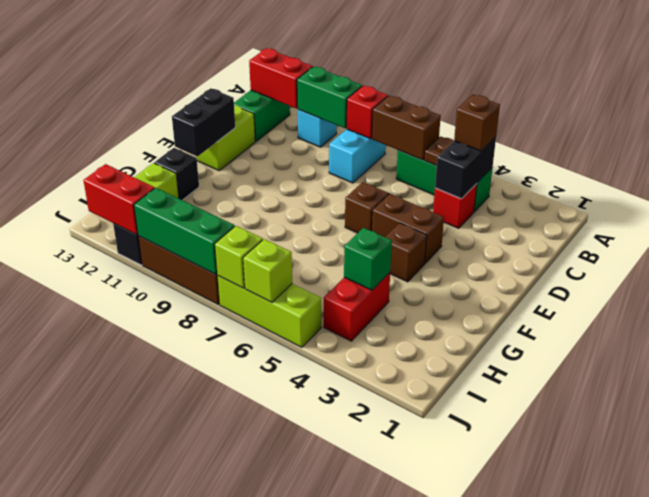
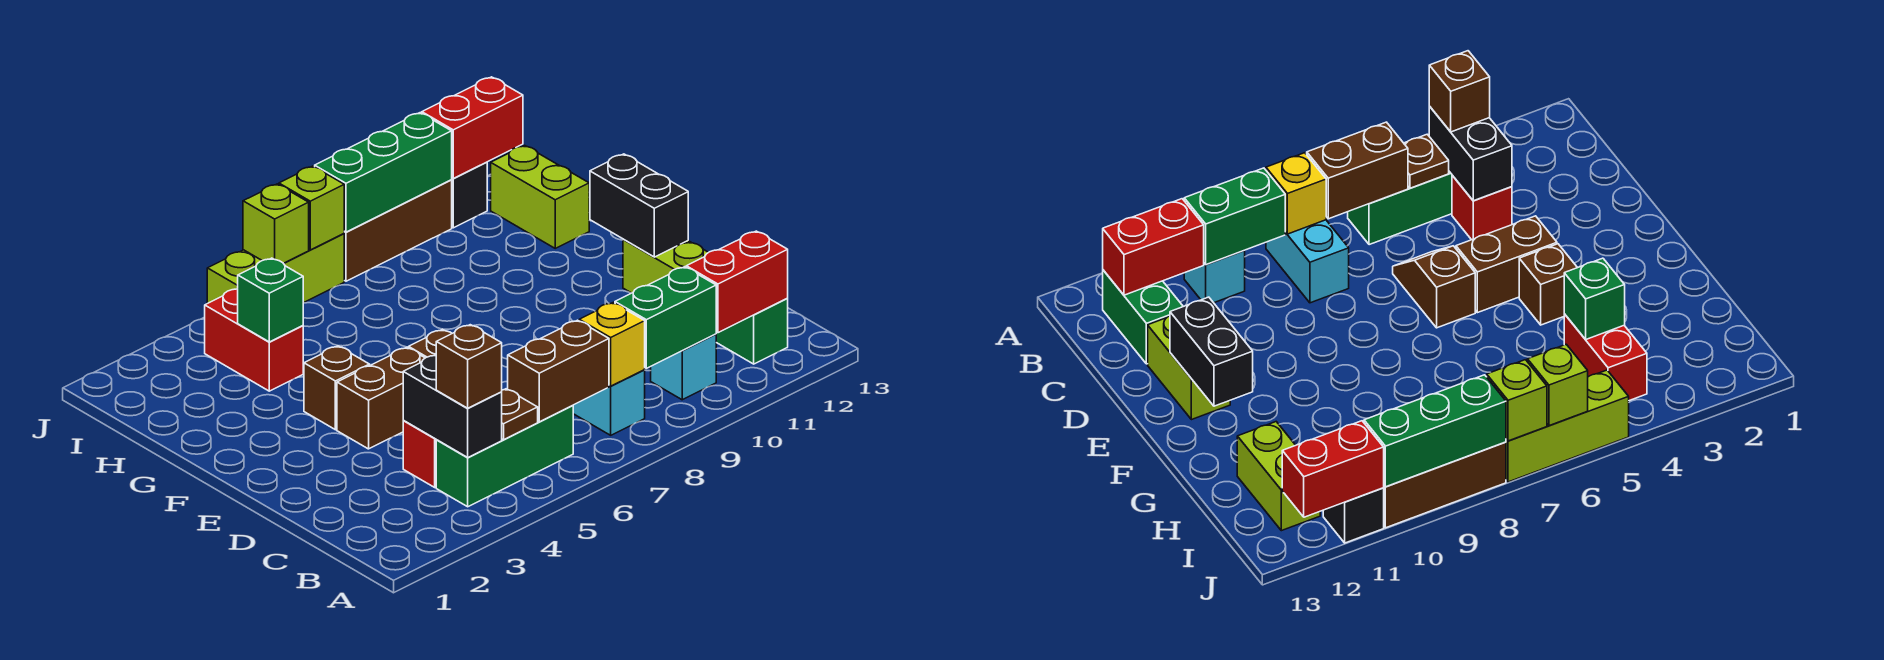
red 1x1 brick [347,86,388,139] -> yellow 1x1 brick [579,302,645,386]
black 1x1 brick [154,148,199,200] -> none

